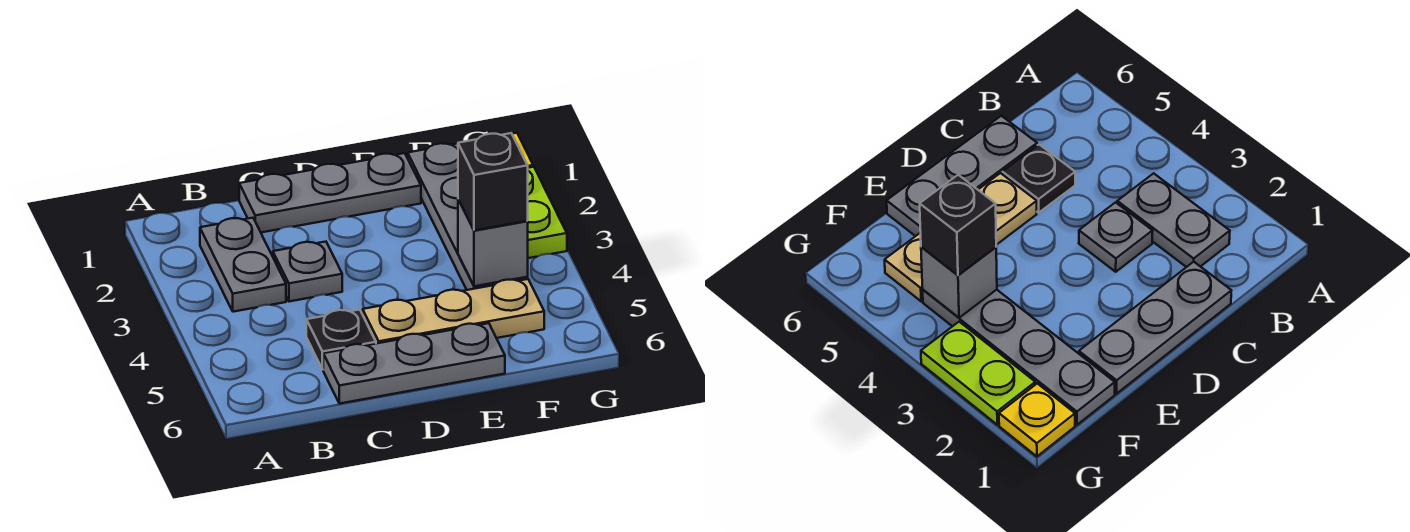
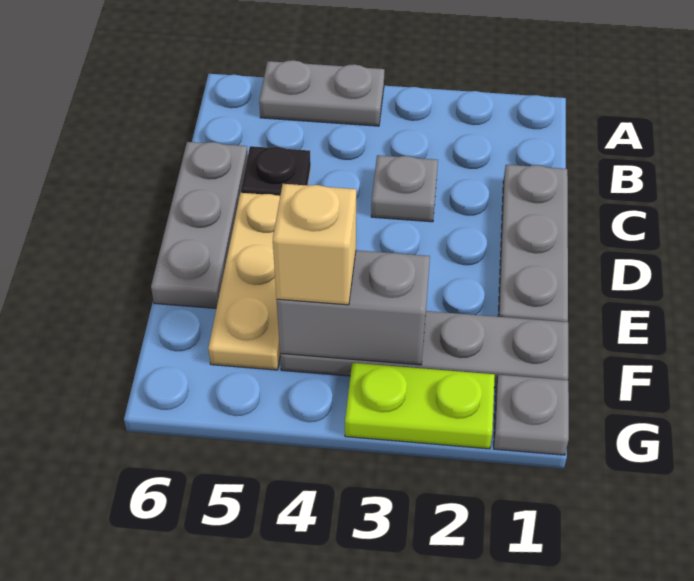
grey 1x2 plate [200,218,286,312] -> grey 1x2 plate moved to [259,60,384,126]
grey 1x1 brick [458,199,528,286] -> grey 1x2 brick [277,250,430,365]
black 1x1 brick [458,133,528,230] -> tan 1x1 brick [273,184,356,305]
yellow 1x1 plate [999,383,1075,456] -> grey 1x1 plate [494,375,569,455]

